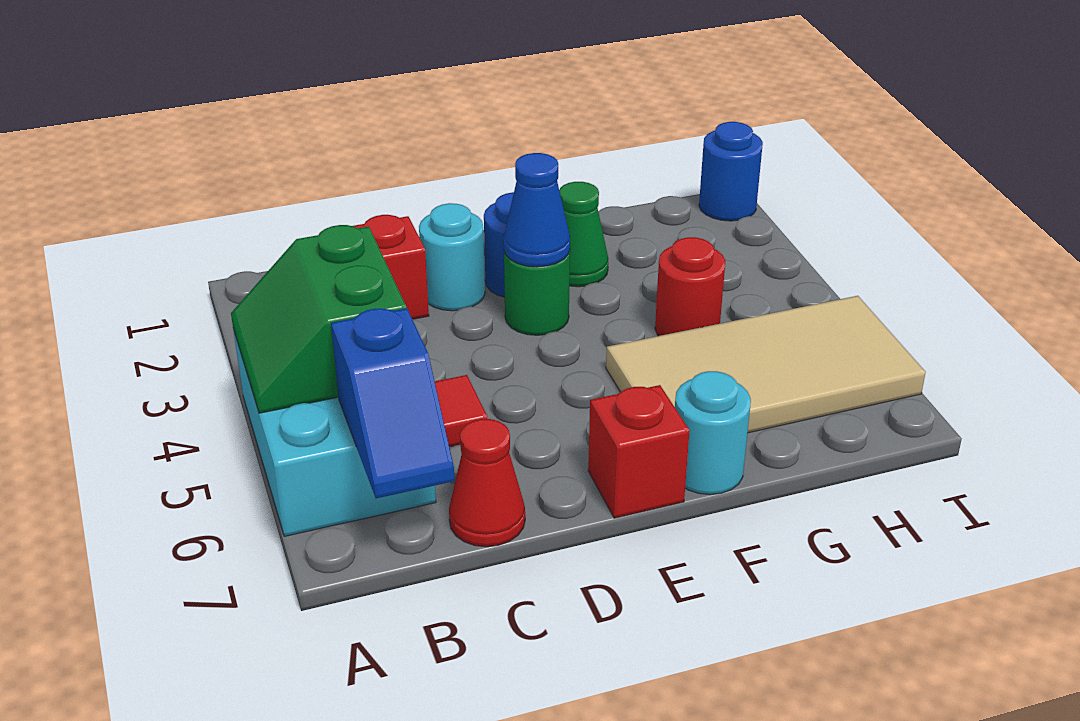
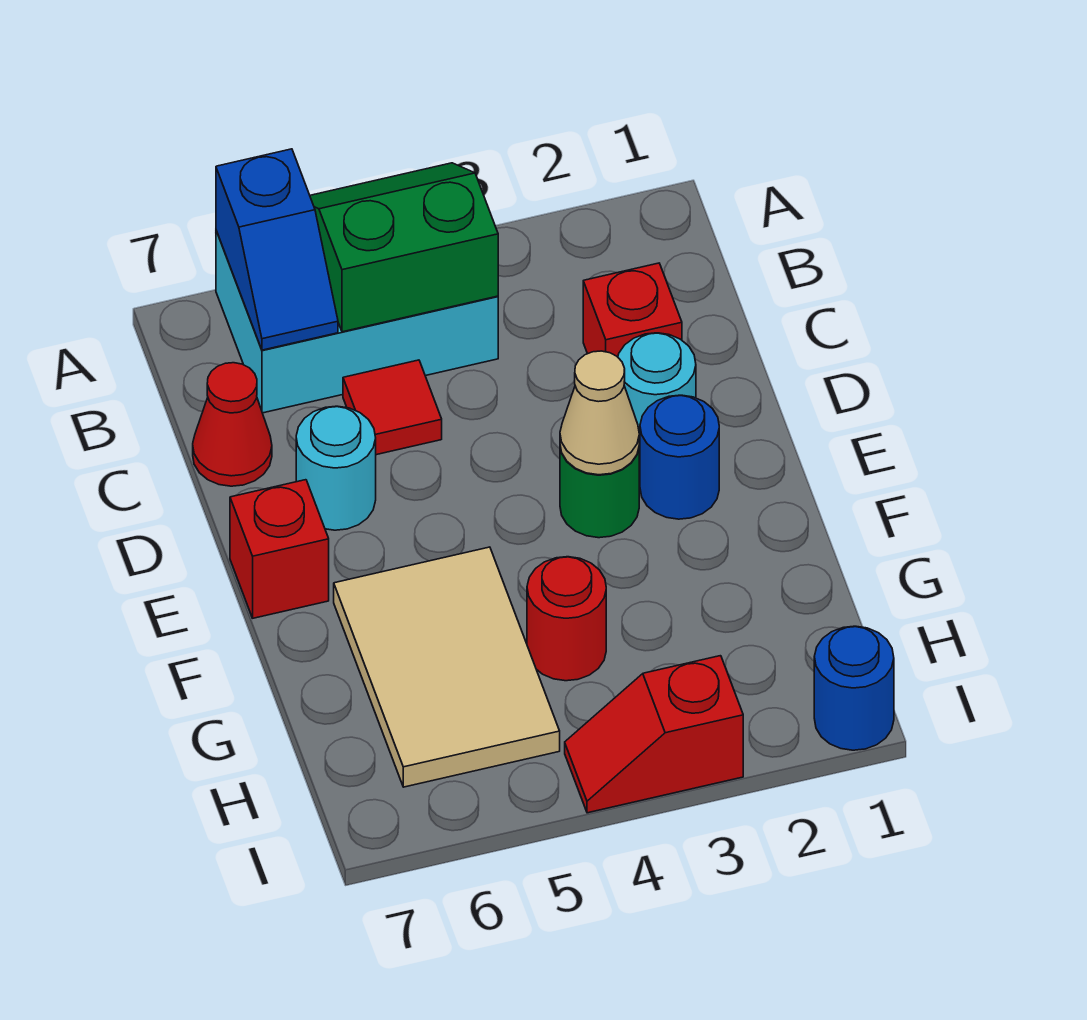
blue 1x2 slope [331,308,455,498] -> blue 1x2 slope turned to [216,149,338,350]
blue 1x1 cone [504,153,570,267] -> tan 1x1 cone [560,351,639,475]
green 1x1 cone [559,182,608,287] -> none
tan 2x4 tile [606,296,926,433] -> tan 2x3 tile [334,547,560,787]
cyan 1x1 round brick [675,371,751,494] -> cyan 1x1 round brick moved to [296,406,376,530]
none -> red 1x2 slope [565,656,743,813]

